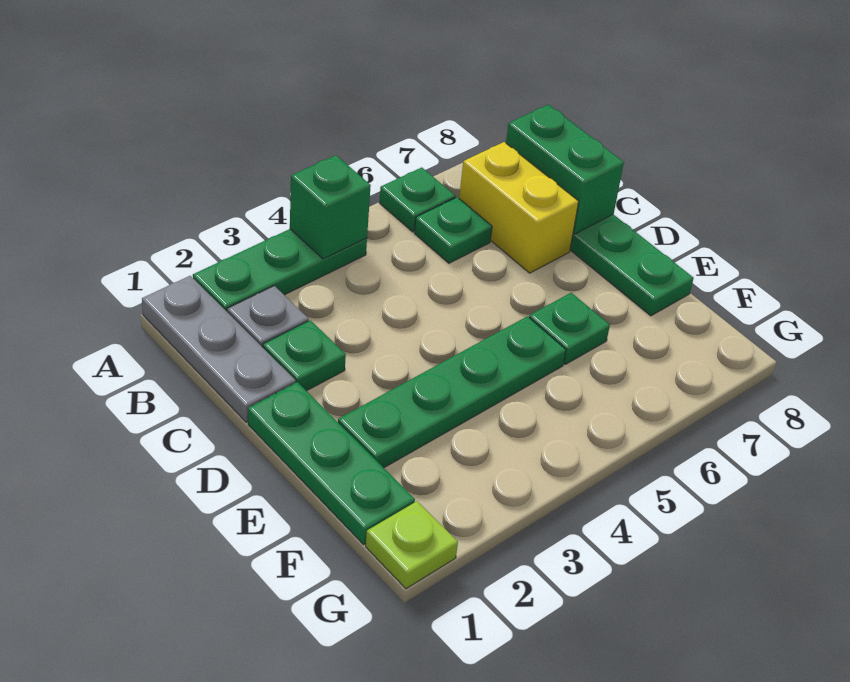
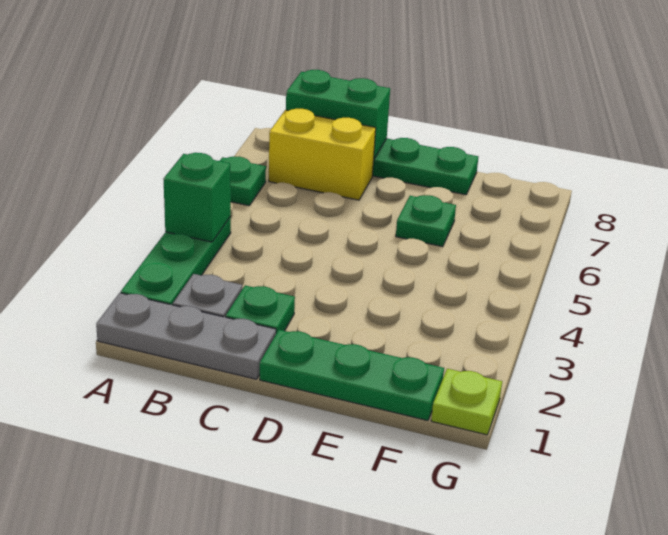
green 1x1 plate [414,197,492,263] -> none
green 1x4 plate [338,316,566,468] -> none

